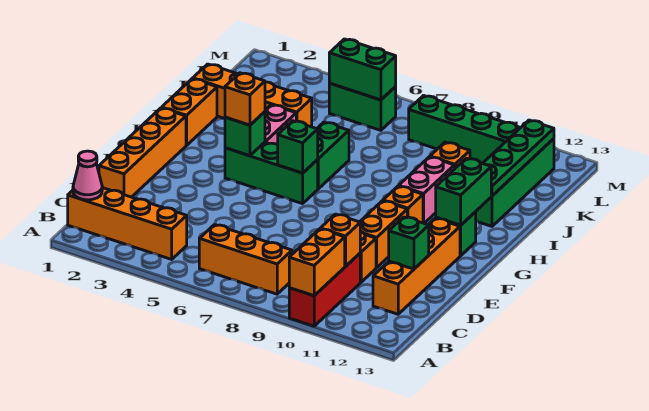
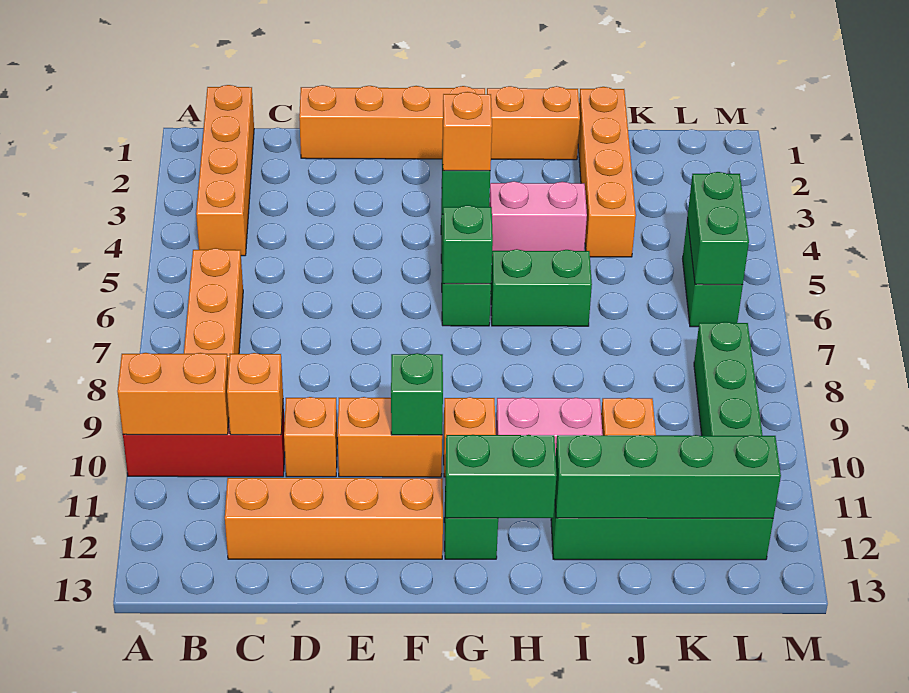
pink 1x1 cone [73,151,102,200] -> none
green 1x1 brick [389,217,429,269] -> green 1x1 brick moved to [391,353,443,435]
green 1x4 plate [483,120,554,196] -> green 1x4 brick [555,435,781,518]

